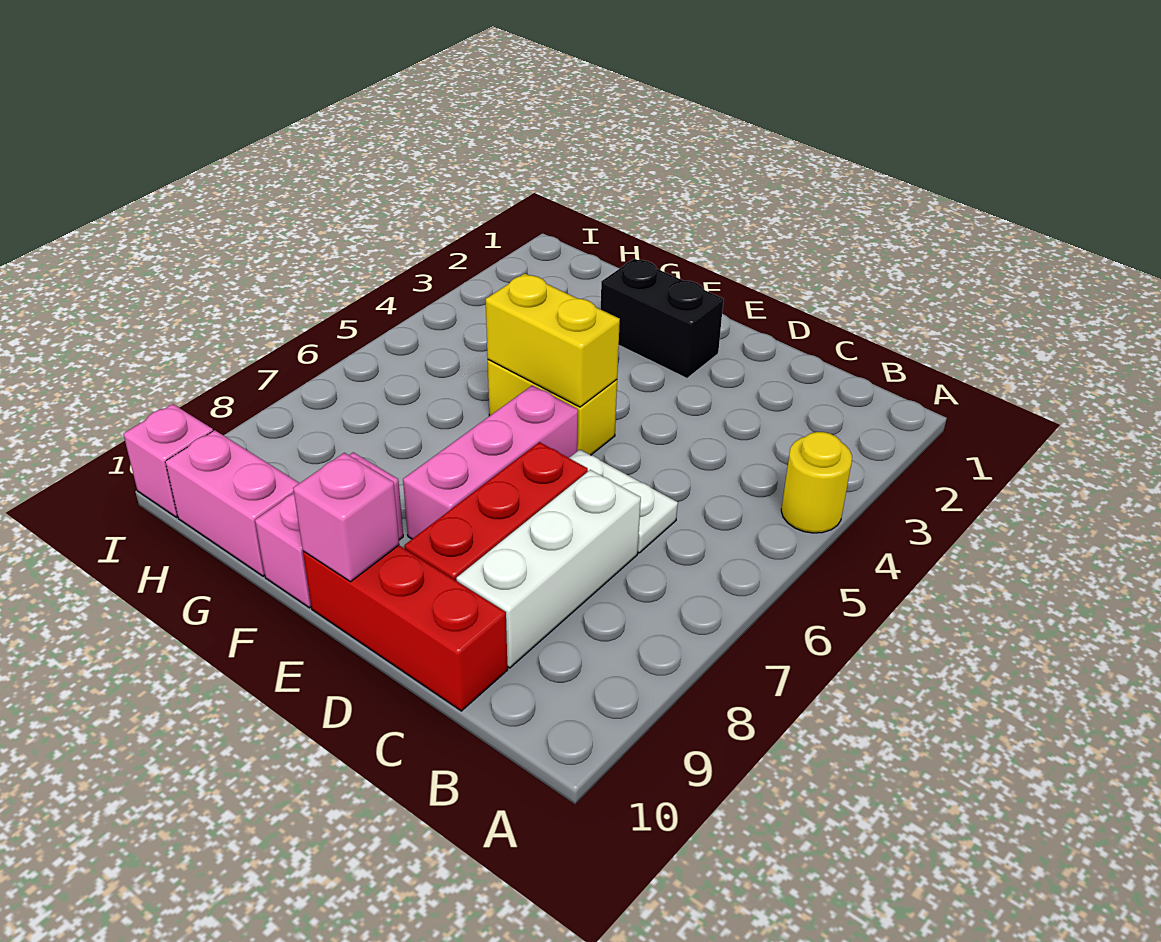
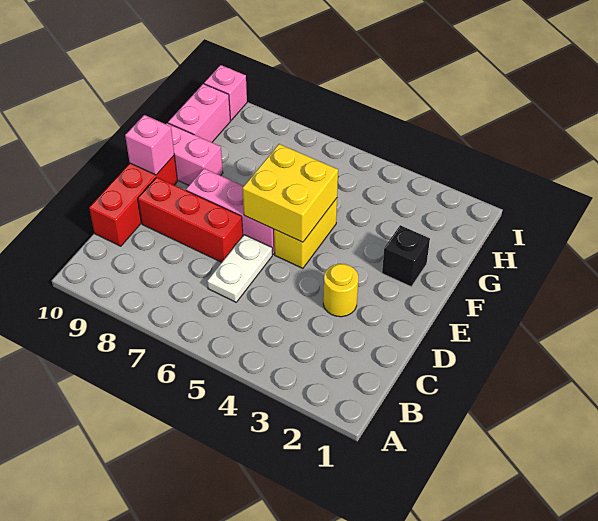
yellow 1x1 round brick [781,432,852,533] -> yellow 1x1 round brick moved to [323,264,358,317]
white 1x3 brick [456,470,641,668] -> none
black 1x2 brick [601,259,724,378] -> black 1x1 brick [382,225,430,287]
yellow 1x2 brick [486,274,620,407] -> yellow 2x2 brick [243,144,338,242]

